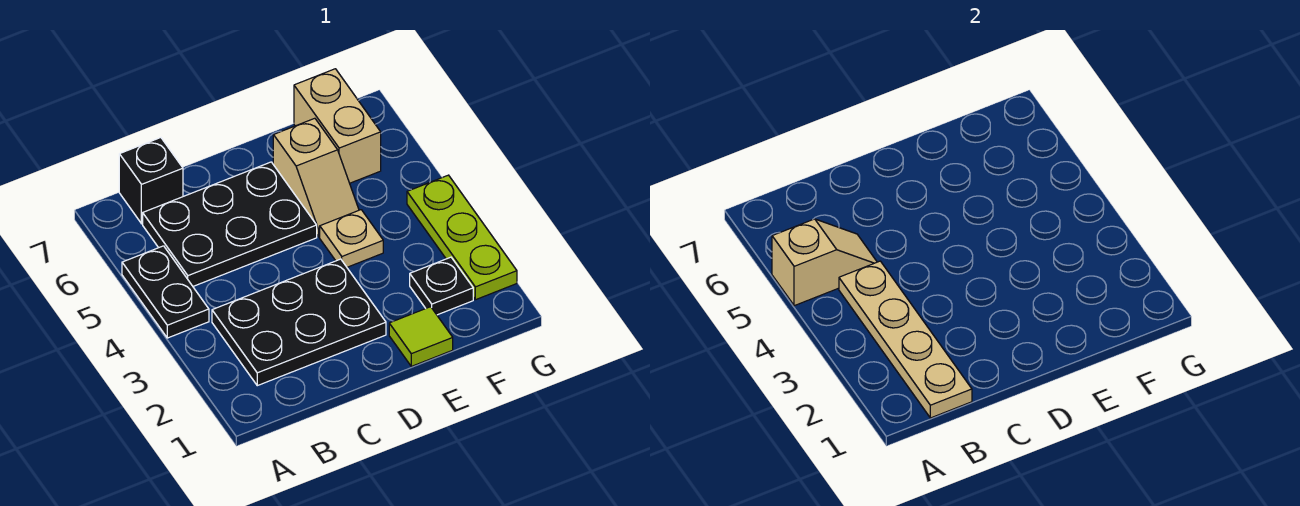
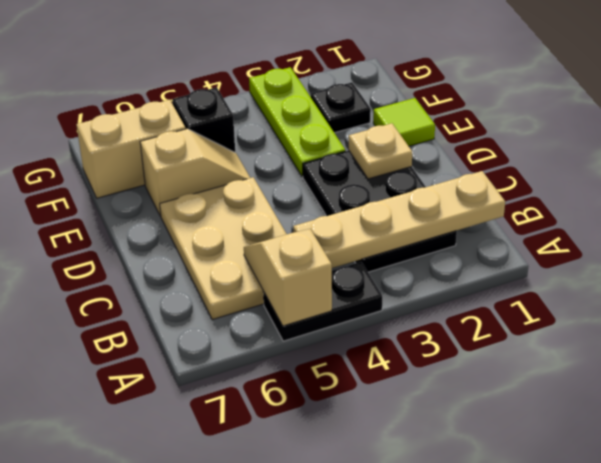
black 2x3 plate [143,162,317,286] -> tan 2x3 plate [160,177,286,320]
black 1x1 brick [119,138,183,224] -> black 1x1 brick moved to [172,87,235,152]
tan 1x1 plate [320,210,383,267] -> tan 1x1 plate moved to [349,123,412,179]
lime 1x3 plate [407,175,517,300] -> lime 1x3 plate turned to [249,67,345,176]

